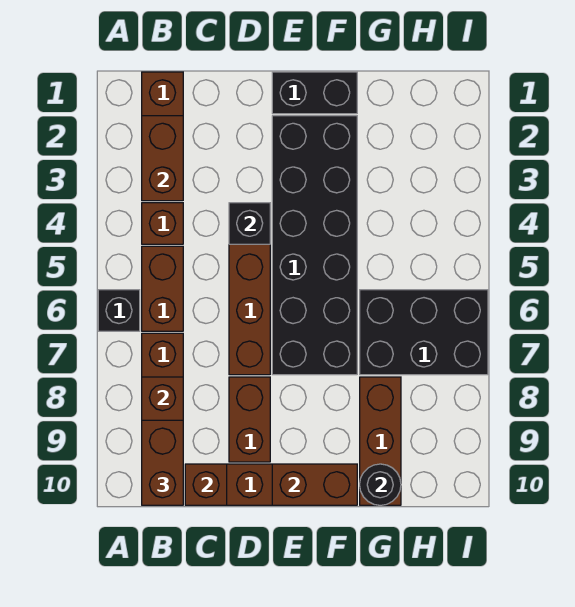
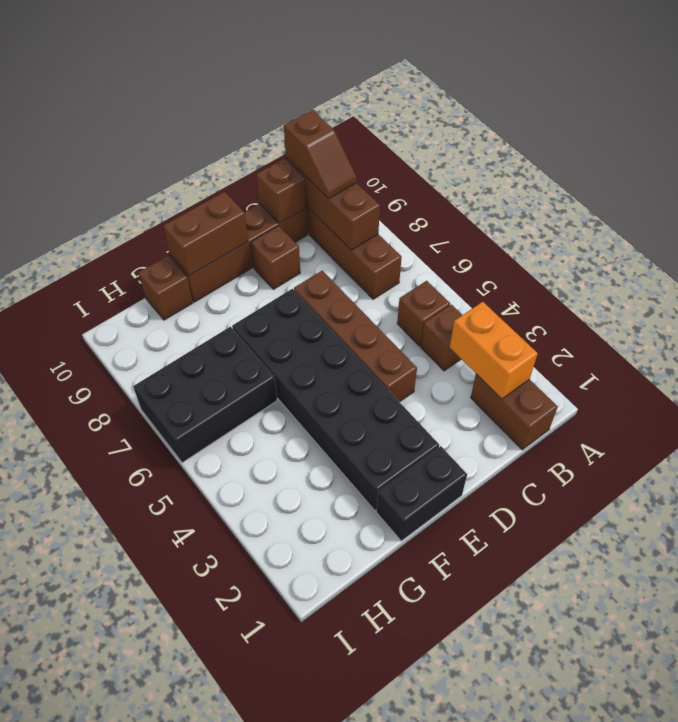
black 1x1 brick [98,290,140,331] -> none
brown 1x2 brick [142,116,183,201] -> orange 1x2 brick [450,302,538,399]
brown 1x2 brick [142,246,183,331] -> brown 1x1 brick [397,281,450,346]
brown 1x2 brick [142,420,183,505] -> brown 1x2 slope [284,110,357,199]
black 1x1 brick [229,203,270,244] -> none
brown 1x2 brick [229,377,270,462] -> brown 1x1 brick [251,226,300,289]
brown 1x3 brick [360,377,401,505] -> brown 1x1 brick [139,256,193,320]
black 1x1 round brick [360,464,401,505] -> none

